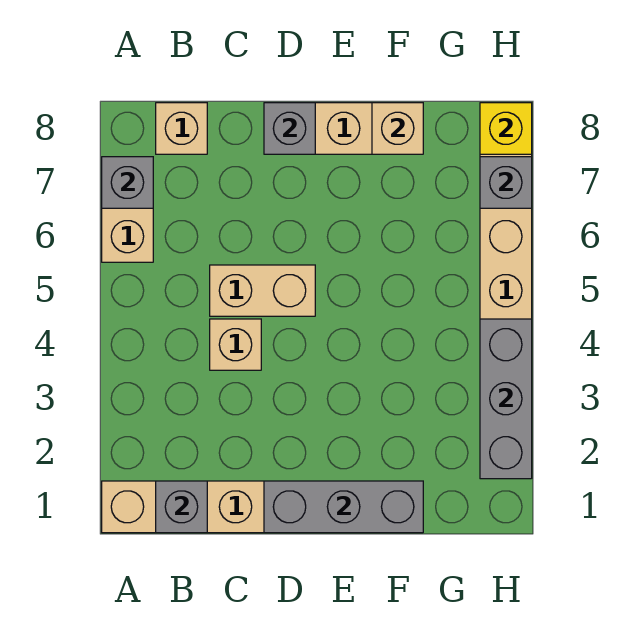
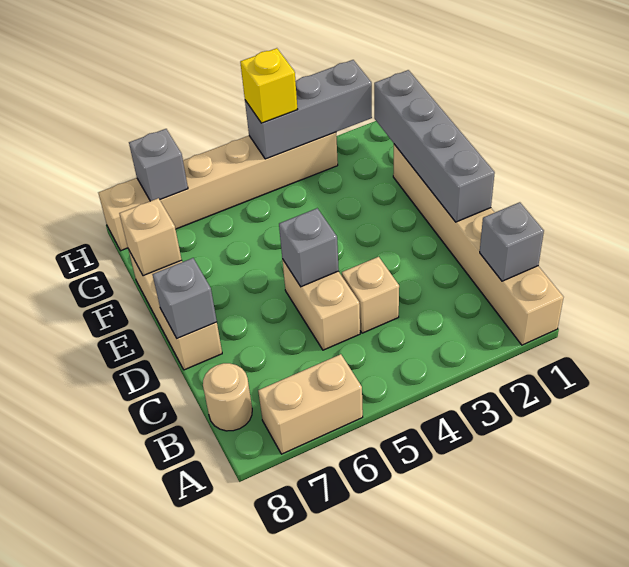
grey 1x1 brick [102,157,153,208] -> grey 1x1 brick moved to [279,208,339,287]
tan 1x1 brick [156,103,207,154] -> tan 1x1 round brick [203,363,252,431]
grey 1x3 brick [264,481,423,533] -> grey 1x4 brick [374,70,495,222]
yellow 1x1 brick [480,103,532,154] -> yellow 1x1 brick moved to [240,48,298,123]

